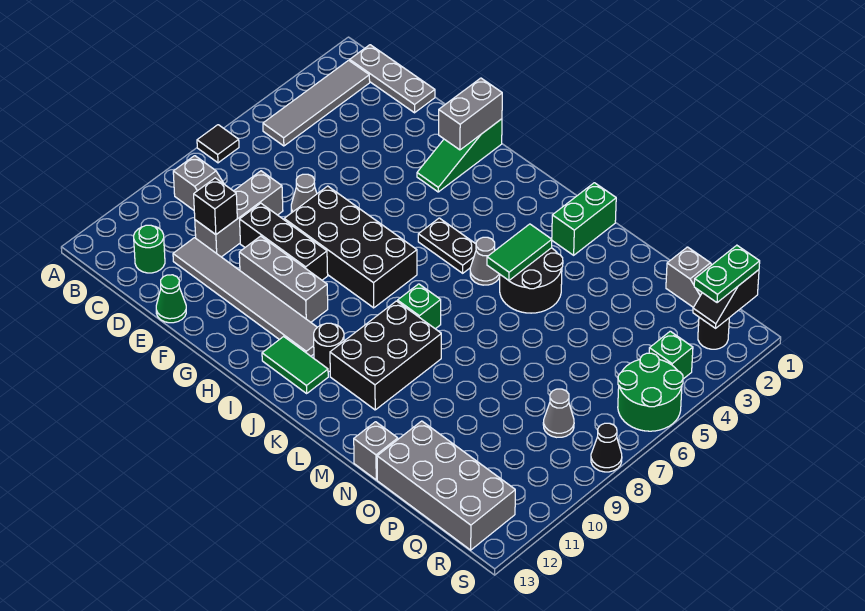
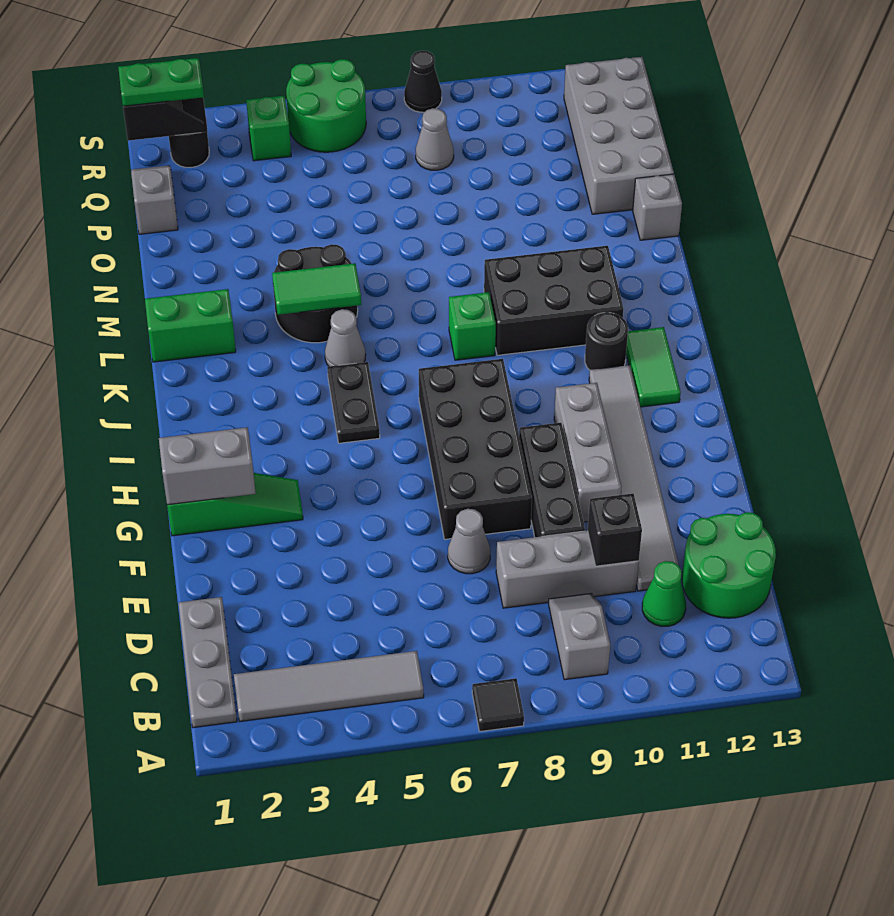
green 1x1 round brick [134,225,165,273] -> green 2x2 round brick [682,512,776,618]
green 1x1 cone [156,275,186,323] -> green 1x1 cone moved to [642,561,686,626]

